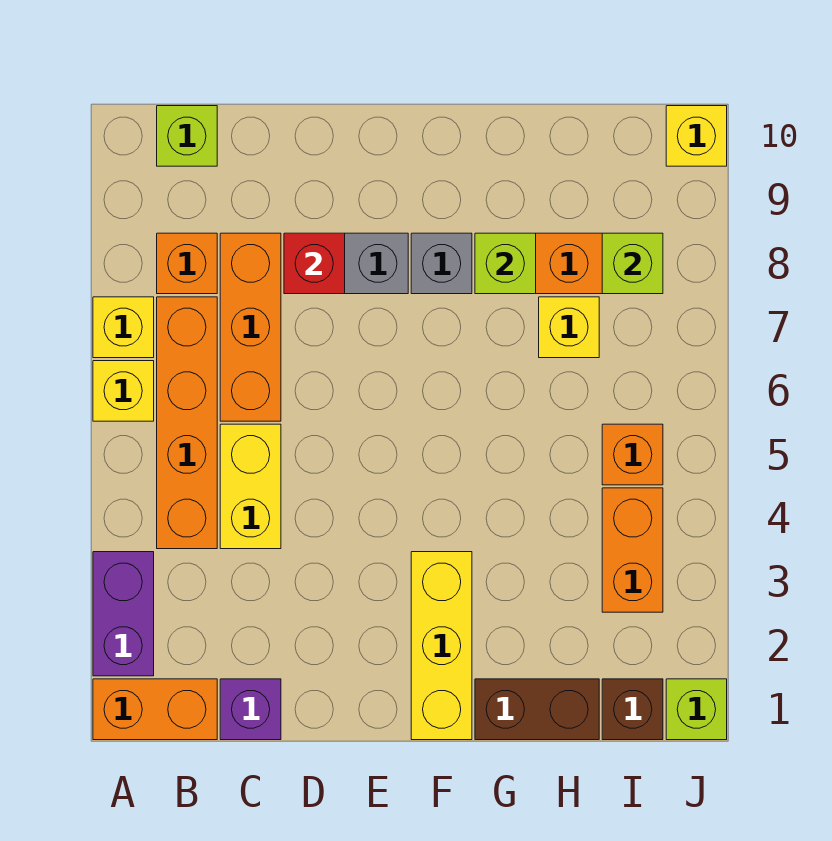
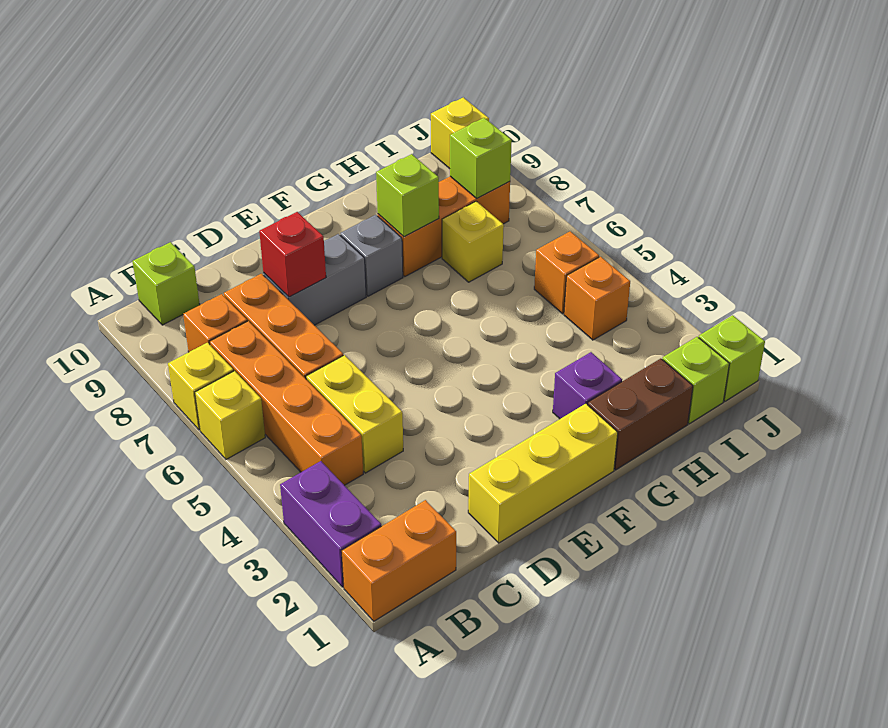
purple 1x1 brick [220,679,281,740] -> purple 1x1 brick moved to [553,352,622,419]
yellow 1x3 brick [411,552,472,740] -> yellow 1x3 brick turned to [468,404,618,543]
brown 1x1 brick [602,679,663,740] -> lime 1x1 brick [662,337,729,424]
orange 1x2 brick [602,488,663,612] -> orange 1x1 brick [564,257,630,340]

